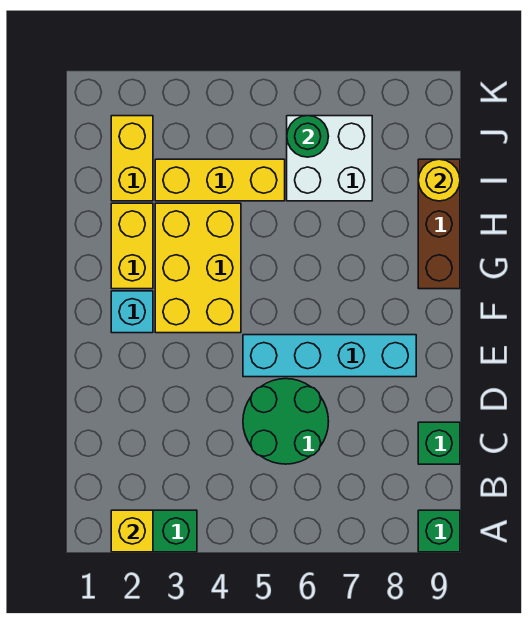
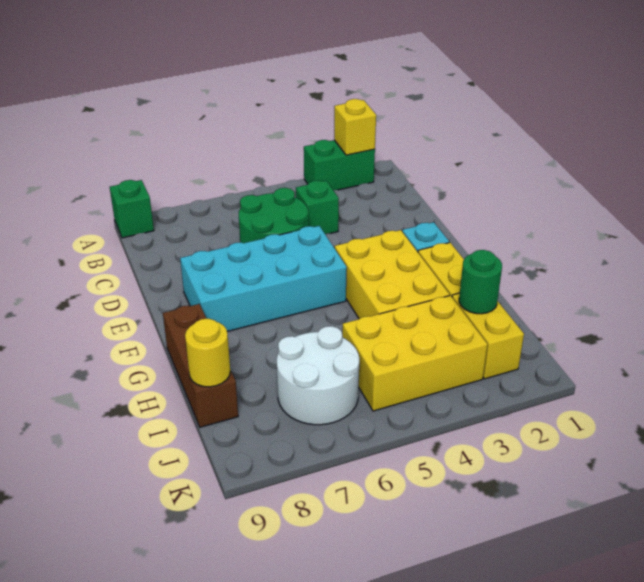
green 1x1 brick [418,422,460,464] -> green 1x1 brick moved to [296,181,339,234]
cyan 1x4 brick [243,335,416,377] -> cyan 2x4 brick [180,226,347,331]
yellow 1x3 brick [155,159,285,201] -> yellow 2x3 brick [342,295,487,411]
white 2x2 brick [287,116,372,201] -> white 2x2 round brick [277,326,359,425]
green 1x1 round brick [287,116,329,157] -> green 1x1 round brick moved to [459,250,502,314]

